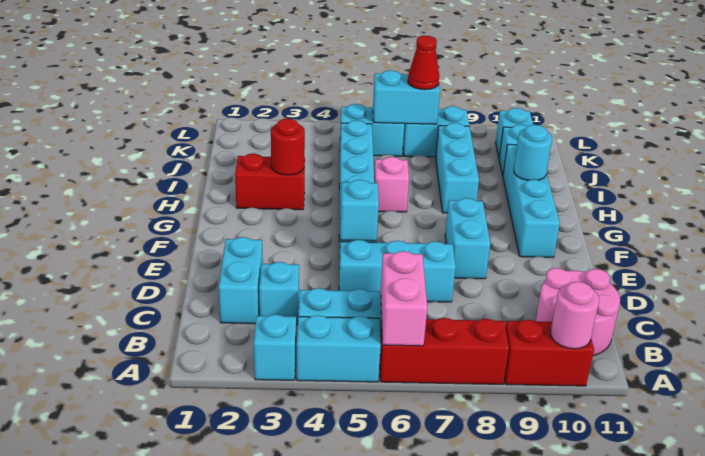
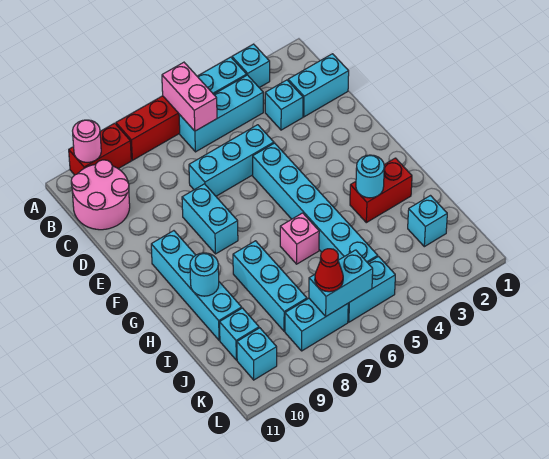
cyan 1x2 brick [219,237,263,324] -> cyan 1x2 brick turned to [288,54,349,117]
cyan 1x1 brick [340,180,379,241] -> cyan 1x1 brick moved to [408,196,447,247]
red 1x1 round brick [271,119,305,175] -> cyan 1x1 round brick [356,155,384,198]

